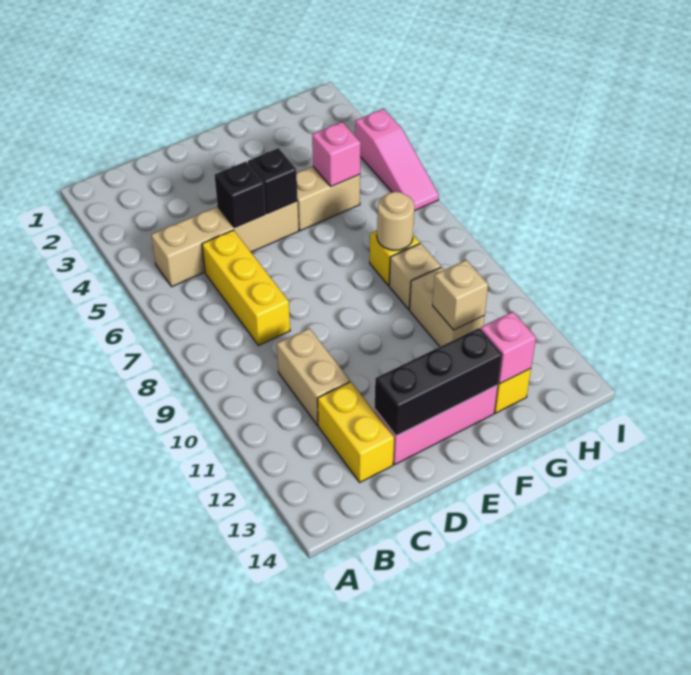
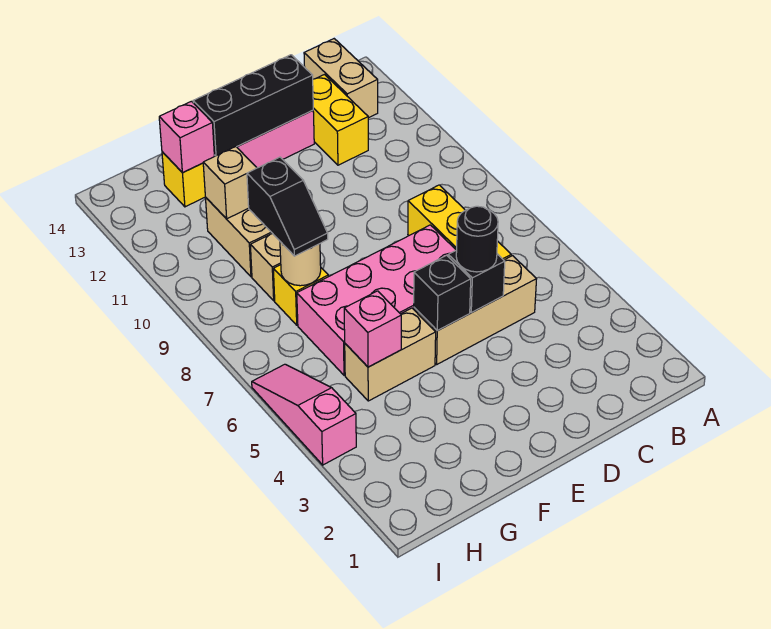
tan 1x4 brick [151,201,299,287] -> tan 1x3 brick [414,256,536,364]
tan 1x2 brick [277,328,350,425] -> tan 1x2 brick moved to [304,39,378,118]
none -> black 1x1 round brick [456,206,498,272]
none -> pink 2x4 brick [297,225,456,375]
none -> black 1x2 slope [247,157,328,256]

